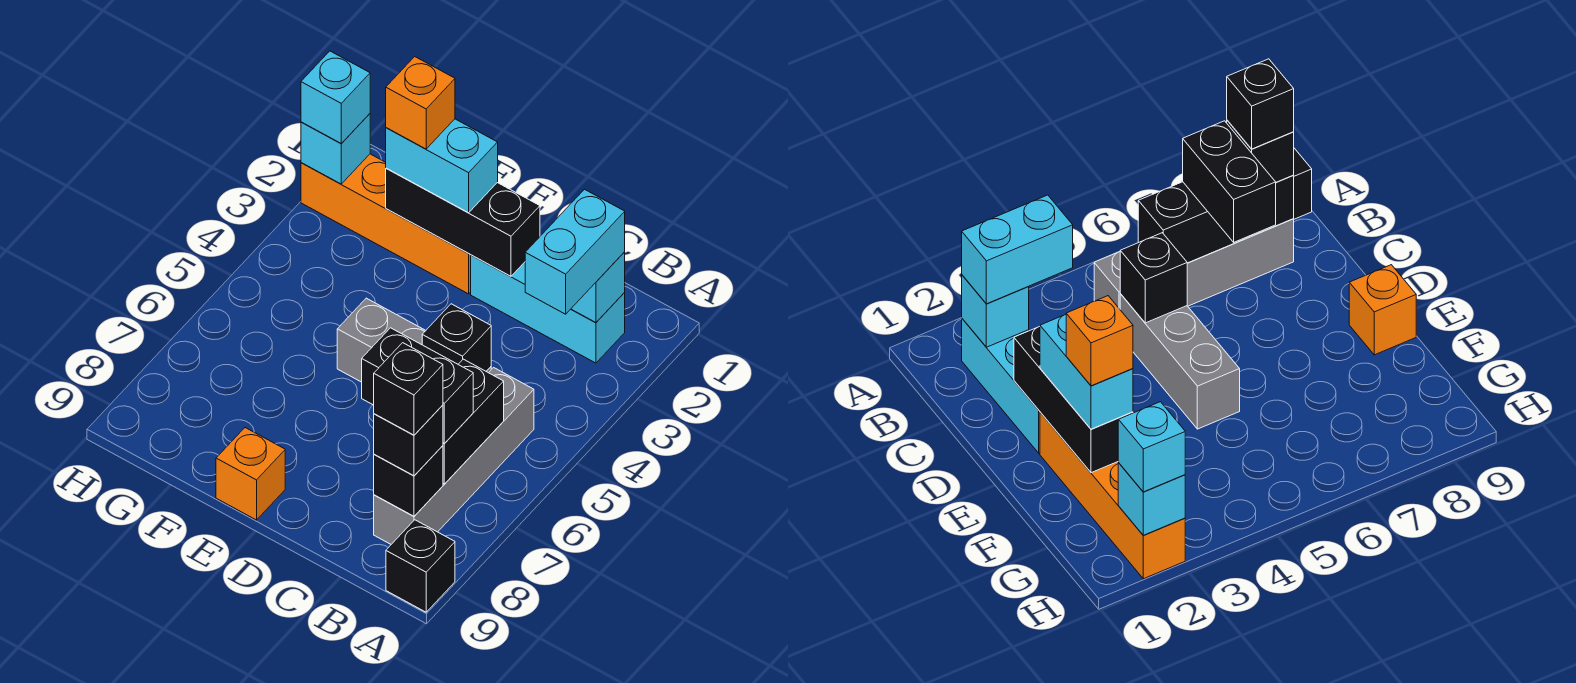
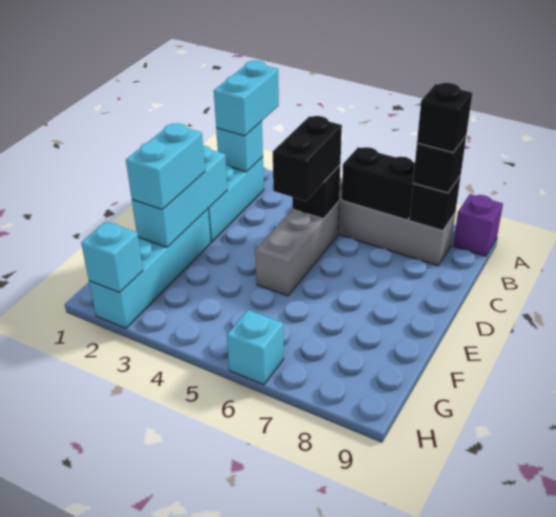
black 1x1 brick [386,520,455,612] -> purple 1x1 brick [453,194,503,256]
cyan 1x2 brick [525,189,625,314] -> cyan 1x2 brick turned to [214,61,279,136]
black 1x2 brick [362,328,473,444] -> black 1x2 brick moved to [273,116,342,201]
black 1x3 brick [386,168,540,276] -> cyan 1x3 brick [132,146,227,247]
orange 1x4 brick [301,154,471,294] -> cyan 1x4 brick [89,209,211,328]
orange 1x1 brick [216,428,285,520] -> none
orange 1x1 brick [386,57,455,149] -> none
cyan 1x1 brick [301,51,370,144] -> cyan 1x1 brick moved to [227,310,284,385]

